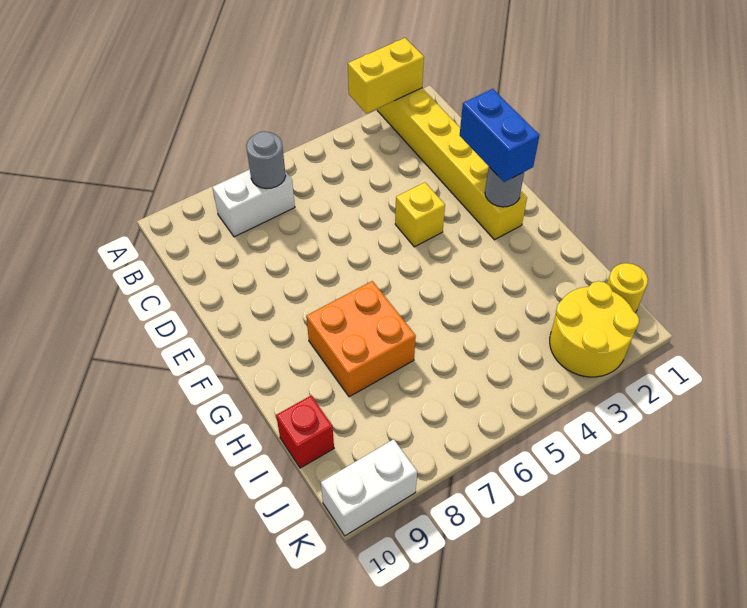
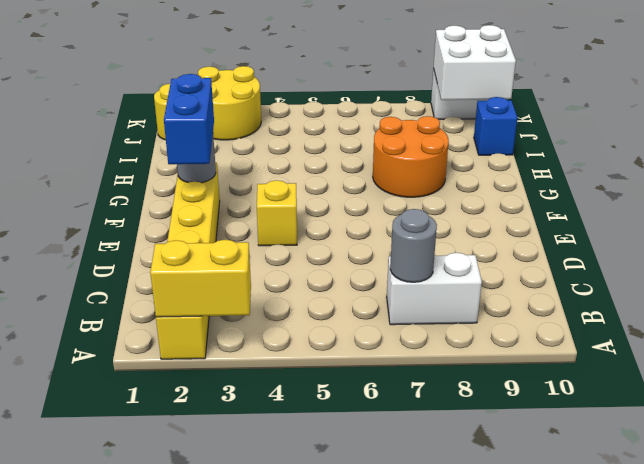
orange 2x2 brick [306,281,416,397] -> orange 2x2 round brick [373,116,449,197]
red 1x1 brick [276,396,334,468] -> blue 1x1 brick [474,97,517,155]
none -> white 2x2 brick [434,25,516,100]

